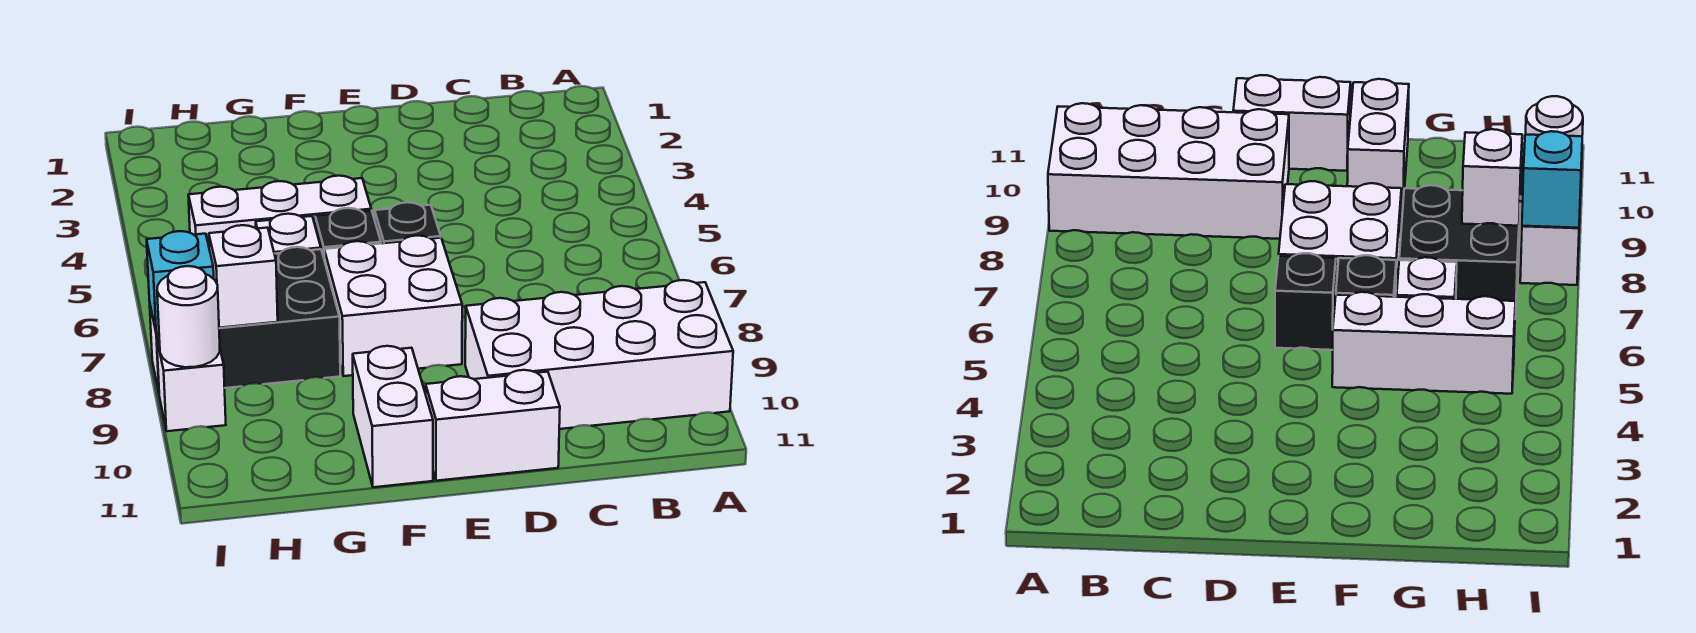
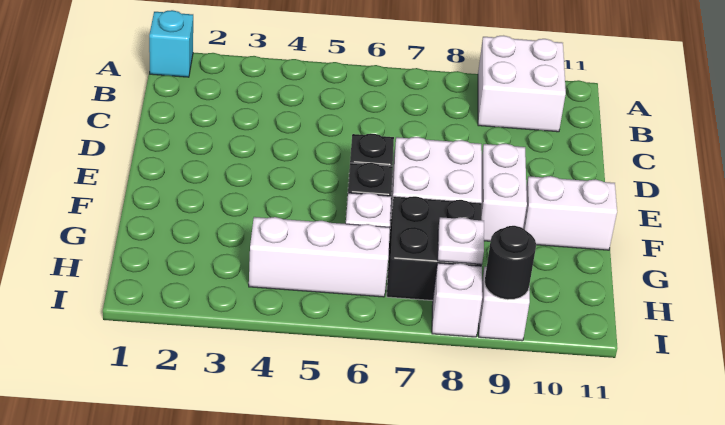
white 2x4 brick [465,280,733,429] -> white 2x2 brick [478,36,566,132]
white 1x2 brick [425,370,560,481] -> white 1x2 brick moved to [482,143,527,241]
white 1x3 brick [188,176,371,245] -> white 1x3 brick turned to [249,217,390,297]
white 1x1 brick [209,225,278,328] -> white 1x1 plate [438,217,484,264]
cyan 1x1 brick [147,231,214,334] -> cyan 1x1 brick moved to [149,10,193,77]
white 1x1 round brick [157,266,220,367] -> black 1x1 round brick [484,226,536,300]

